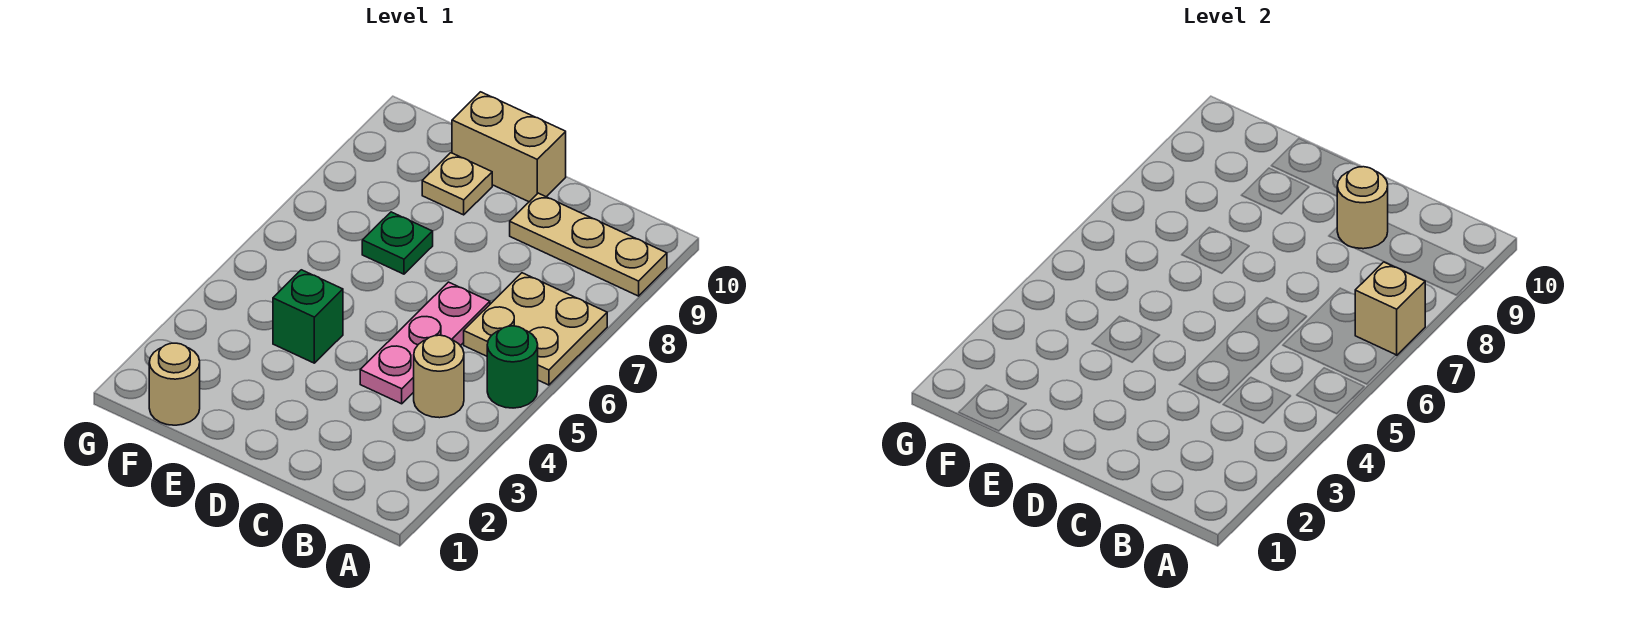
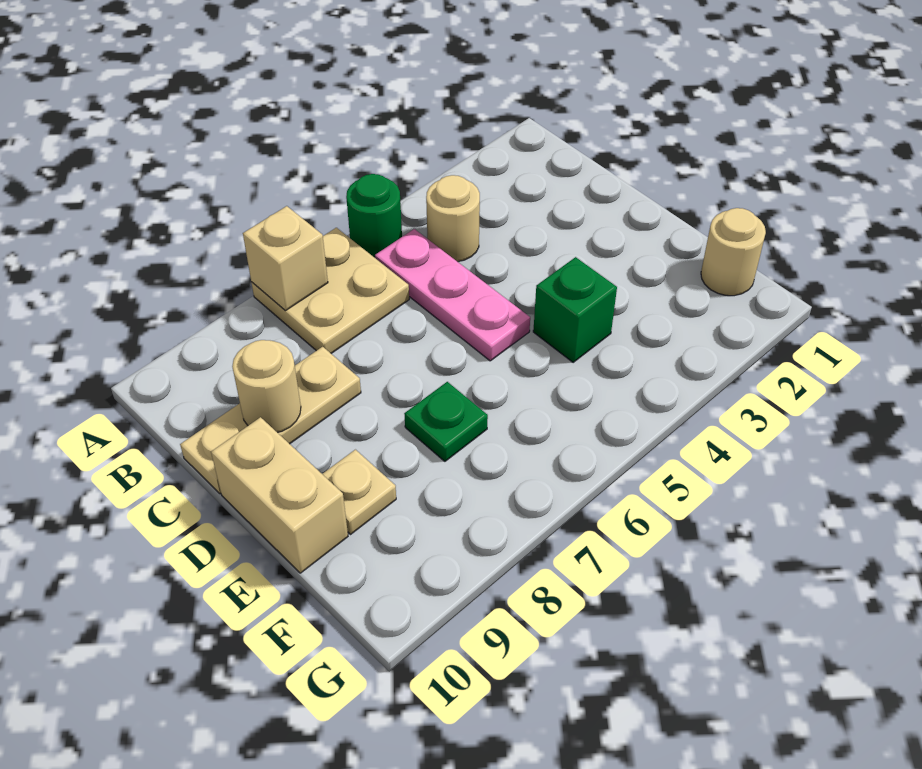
tan 1x3 plate [510,193,667,296] -> tan 1x3 plate turned to [180,347,361,494]
pink 1x3 plate [360,282,490,404] -> pink 1x3 plate turned to [375,229,530,361]

